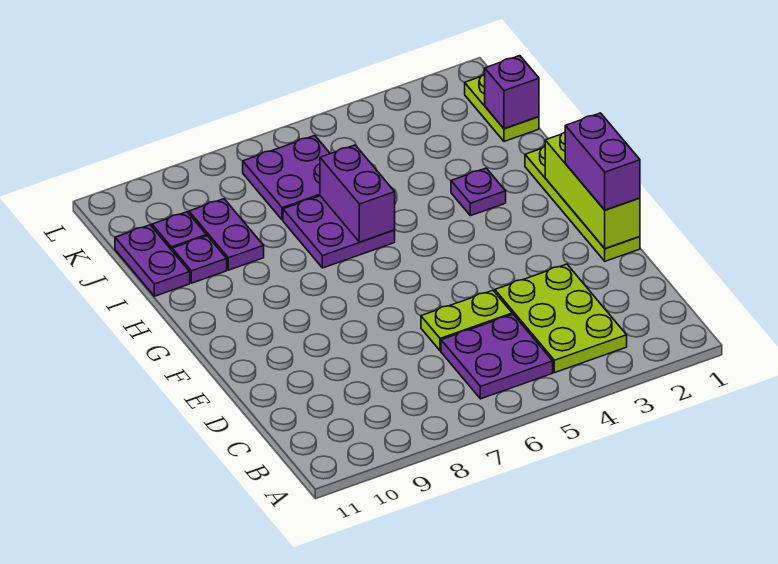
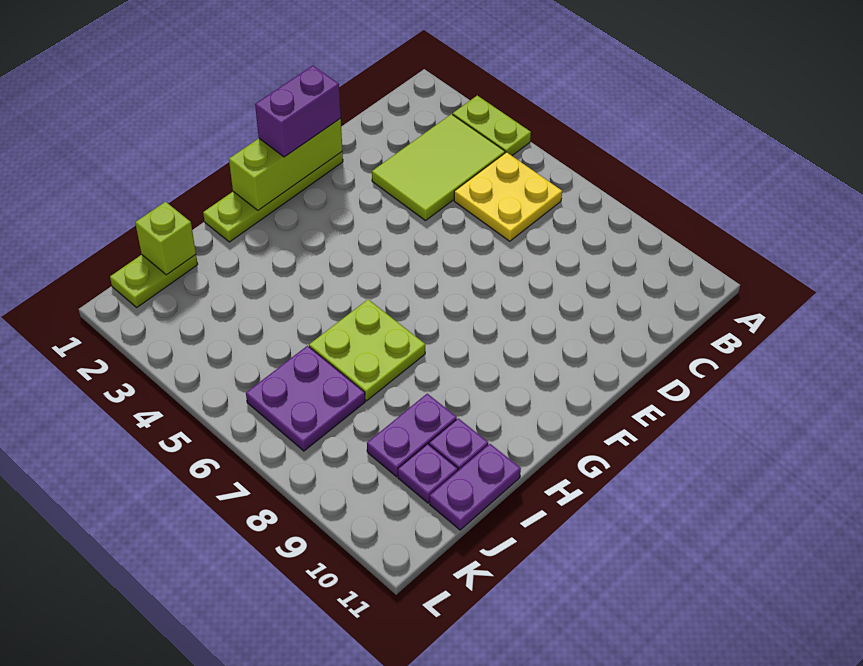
lime 2x3 plate [495,264,627,373] -> lime 2x3 tile [372,114,505,221]
purple 2x2 plate [441,314,553,399] -> yellow 2x2 plate [454,152,562,241]
lime 1x2 plate [421,290,512,351] -> lime 1x2 plate moved to [453,96,531,156]
purple 1x1 plate [451,168,506,216] -> none
purple 2x2 plate [283,196,395,268] -> lime 2x2 plate [309,300,425,401]
purple 1x2 brick [320,145,395,242] -> none
purple 1x1 brick [485,56,539,129] -> lime 1x1 brick [135,202,196,275]

